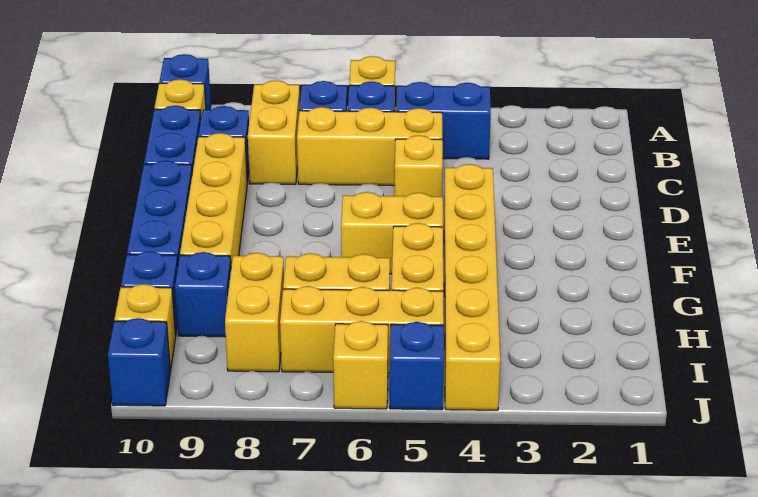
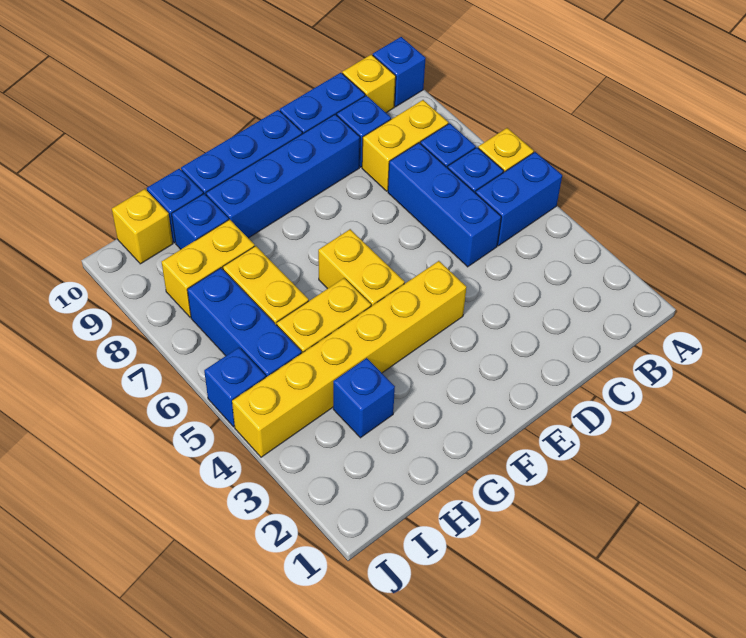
blue 1x2 brick [396,82,491,159] -> blue 1x2 brick turned to [475,152,562,246]
yellow 1x3 brick [297,107,442,186] -> blue 1x3 brick [388,143,501,267]
yellow 1x1 brick [395,135,443,197] -> none
yellow 1x4 brick [180,133,247,267] -> blue 1x4 brick [206,114,360,238]
yellow 1x3 brick [280,286,444,373] -> blue 1x3 brick [187,268,302,377]
yellow 1x1 brick [333,321,388,409] -> none
blue 1x1 brick [108,318,170,406] -> blue 1x1 brick moved to [333,358,395,438]

